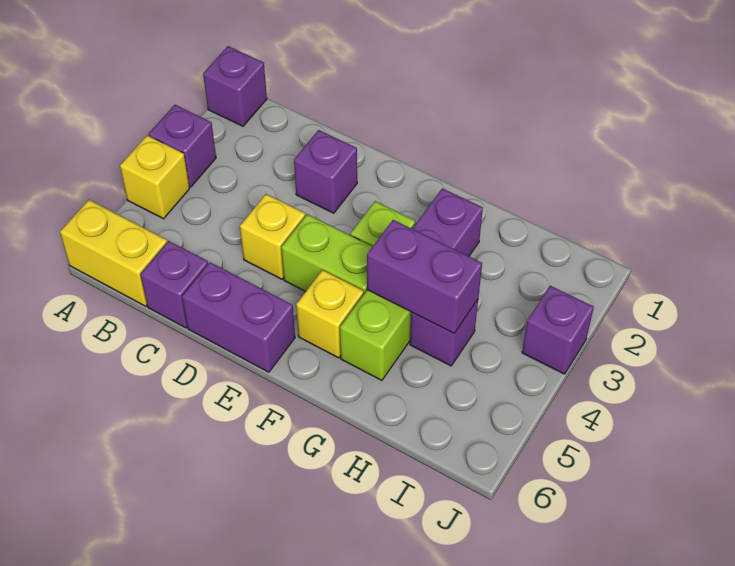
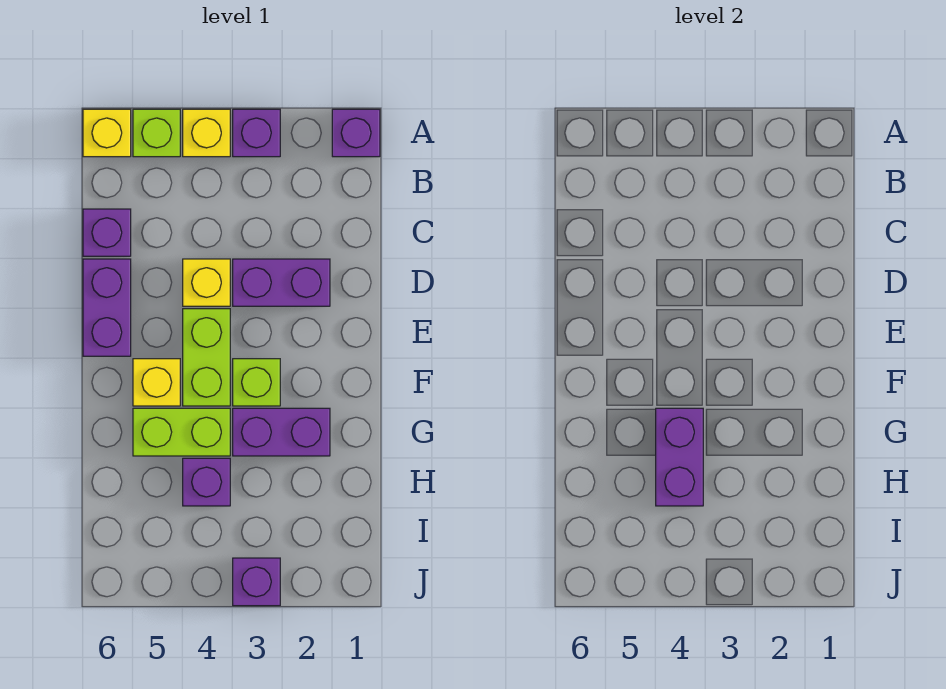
none -> lime 1x1 brick [133,109,180,157]
yellow 1x2 brick [60,200,167,306] -> yellow 1x1 brick [83,109,131,157]
purple 1x1 brick [294,130,357,213] -> purple 1x2 brick [233,259,330,306]

